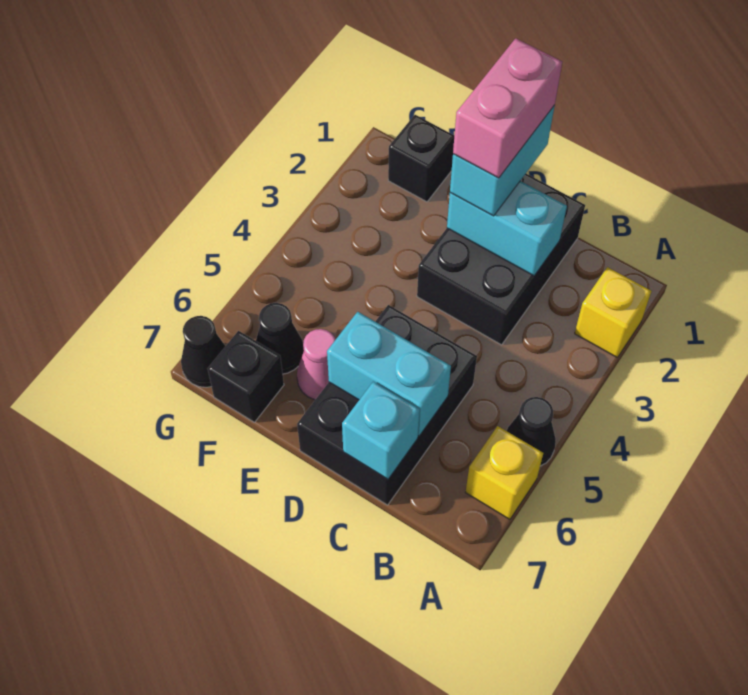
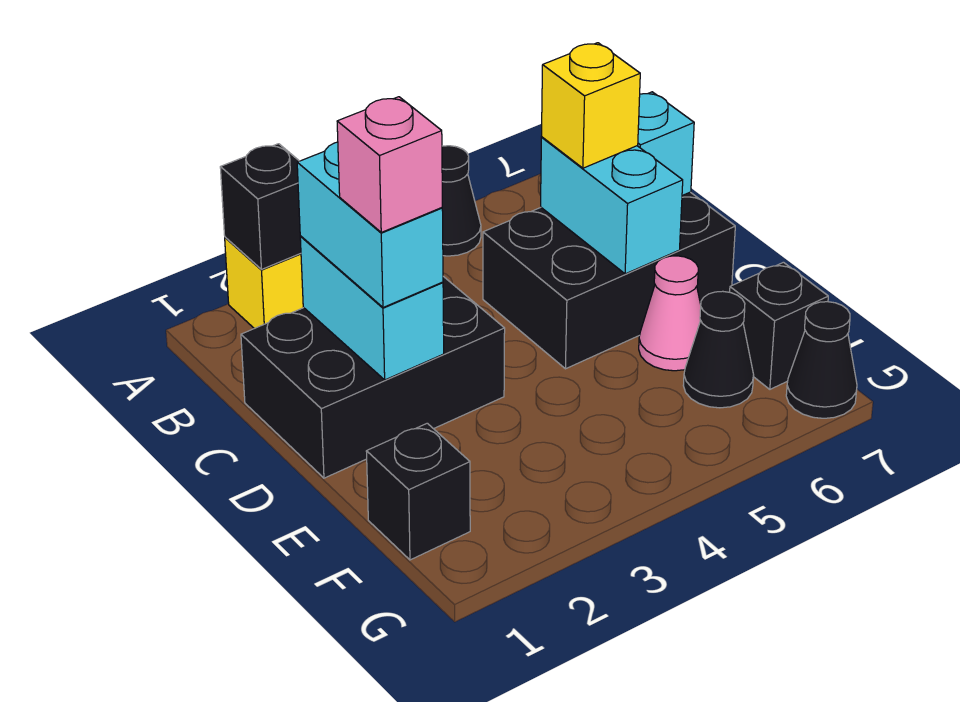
none -> black 1x1 brick [220,144,301,269]
yellow 1x1 brick [466,426,543,519] -> yellow 1x1 brick moved to [542,43,640,168]
cyan 1x2 brick [450,105,555,216] -> cyan 1x2 brick turned to [297,142,443,307]
pink 1x2 brick [453,38,562,178] -> pink 1x1 brick [337,97,442,232]

